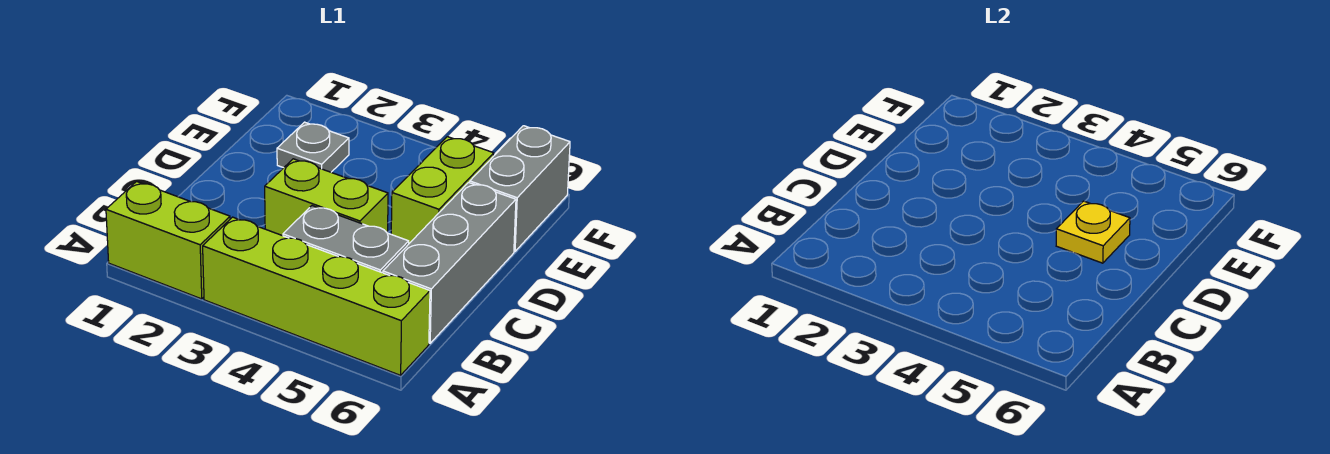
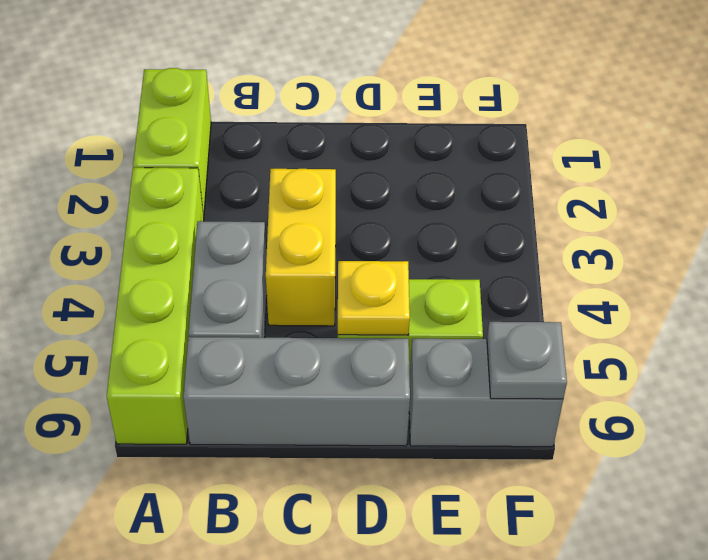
lime 1x2 brick [265,159,388,236] -> yellow 1x2 brick [266,169,336,326]
grey 1x1 plate [277,122,349,172] -> grey 1x1 plate moved to [487,322,567,399]

